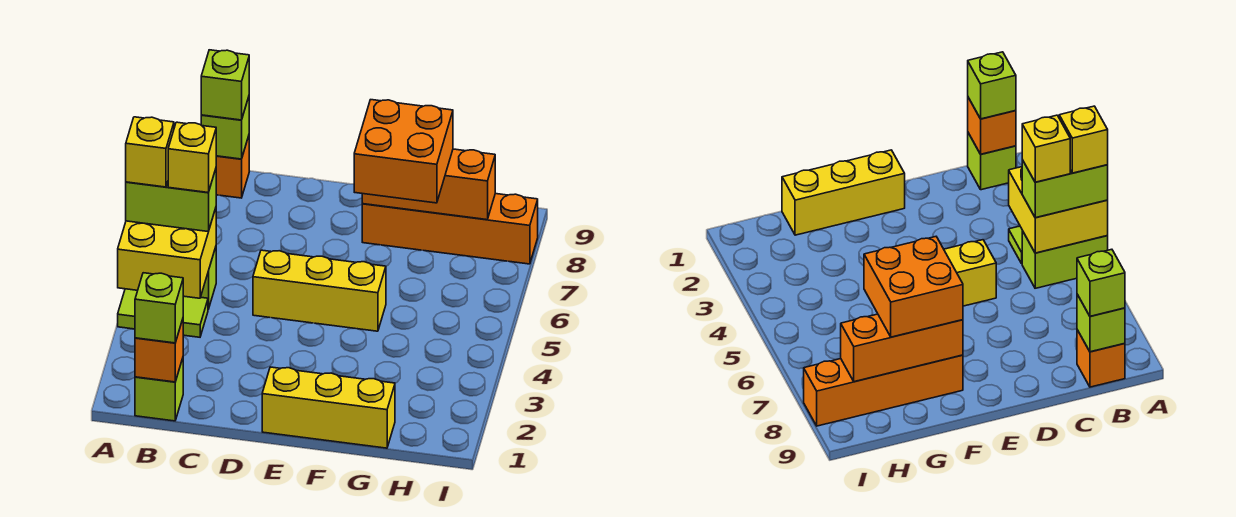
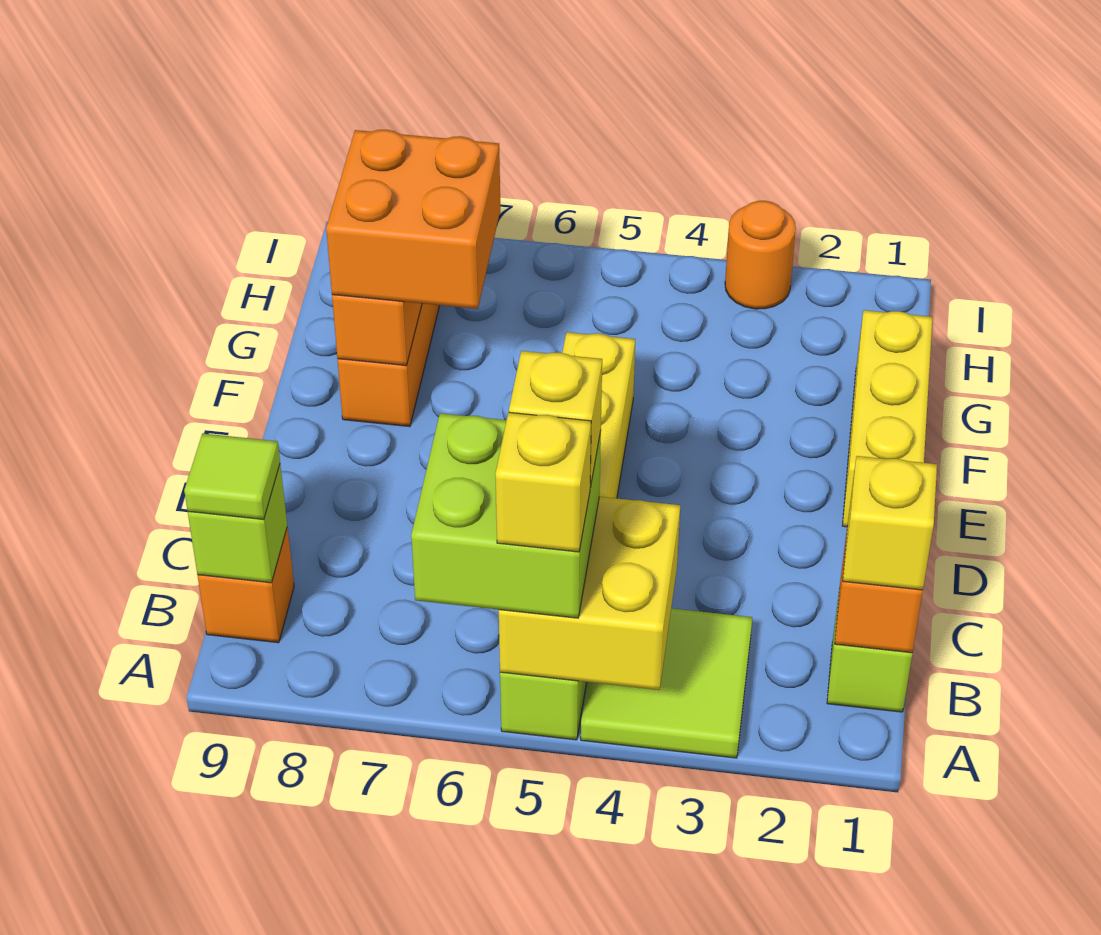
lime 1x2 tile [118,289,208,337] -> lime 2x2 tile [581,608,752,758]
lime 1x2 brick [126,169,216,232] -> lime 2x2 brick [411,413,601,618]
lime 1x1 brick [135,273,183,343] -> yellow 1x1 brick [843,456,937,590]
lime 1x1 brick [201,50,249,120] -> lime 1x1 tile [184,433,280,520]
none -> orange 1x1 round brick [725,201,796,309]

